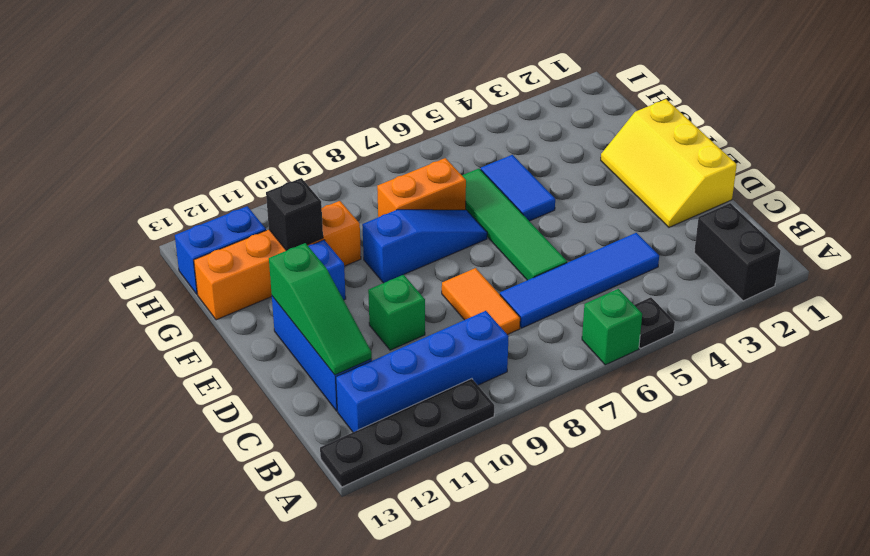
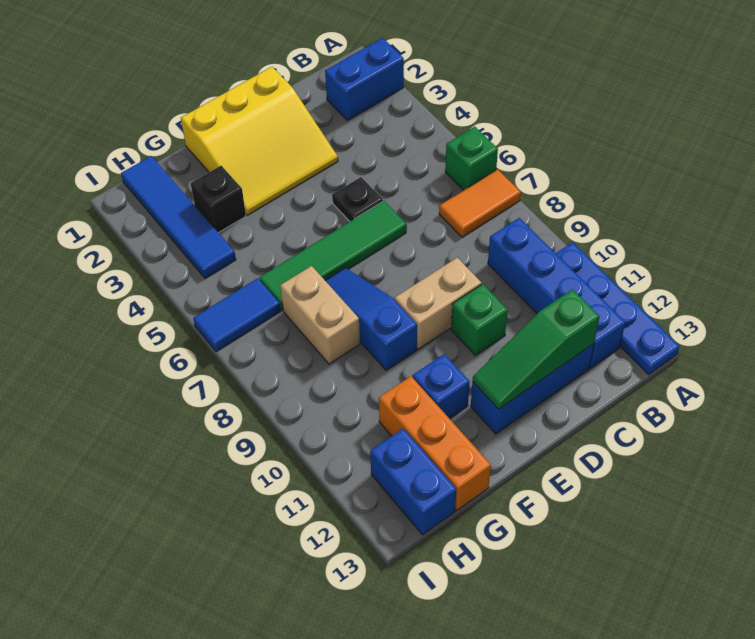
black 1x2 brick [694,203,780,301] -> blue 1x2 brick [325,38,404,120]
black 1x1 plate [635,297,675,348] -> black 1x1 plate moved to [332,177,383,221]
black 1x4 plate [320,379,494,487] -> blue 1x4 plate [556,242,680,374]
blue 1x4 tile [500,233,659,328] -> blue 1x4 tile moved to [121,156,236,278]
orange 1x2 tile [442,268,520,335] -> orange 1x2 tile moved to [439,169,521,237]
green 1x3 slope [269,243,372,375] -> green 1x3 slope turned to [473,289,600,409]
yellow 2x3 slope [601,99,737,227] -> yellow 3x3 slope [181,67,338,215]
none -> tan 1x2 brick [395,258,482,349]
blue 1x2 tile [481,155,555,221] -> blue 1x2 tile moved to [193,278,281,352]
orange 1x2 brick [377,158,466,217] -> tan 1x2 brick [280,266,360,364]
orange 1x4 brick [194,201,361,320] -> orange 1x3 brick [379,376,491,510]
black 1x1 brick [266,178,323,251] -> black 1x1 brick moved to [191,166,246,233]

